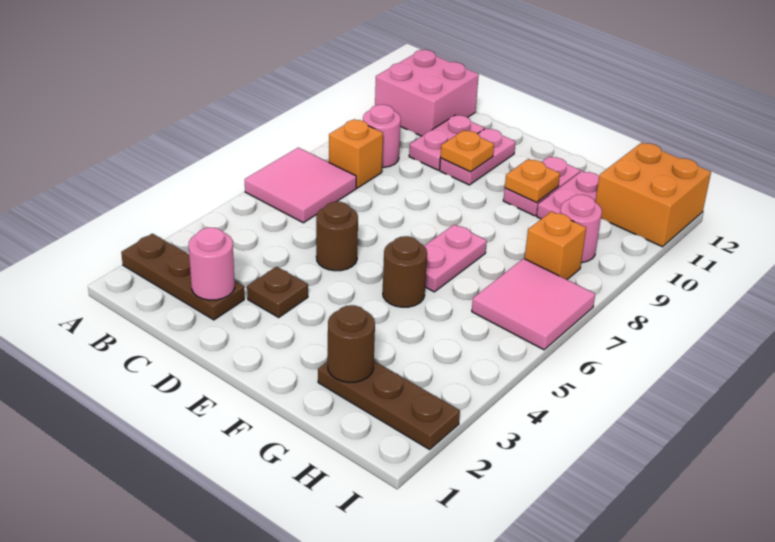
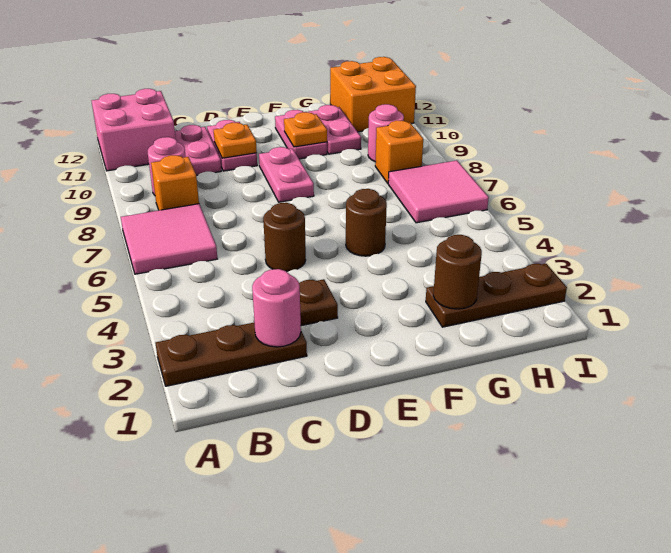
pink 1x2 plate [424,224,487,292] -> pink 1x2 plate moved to [259,147,314,202]

